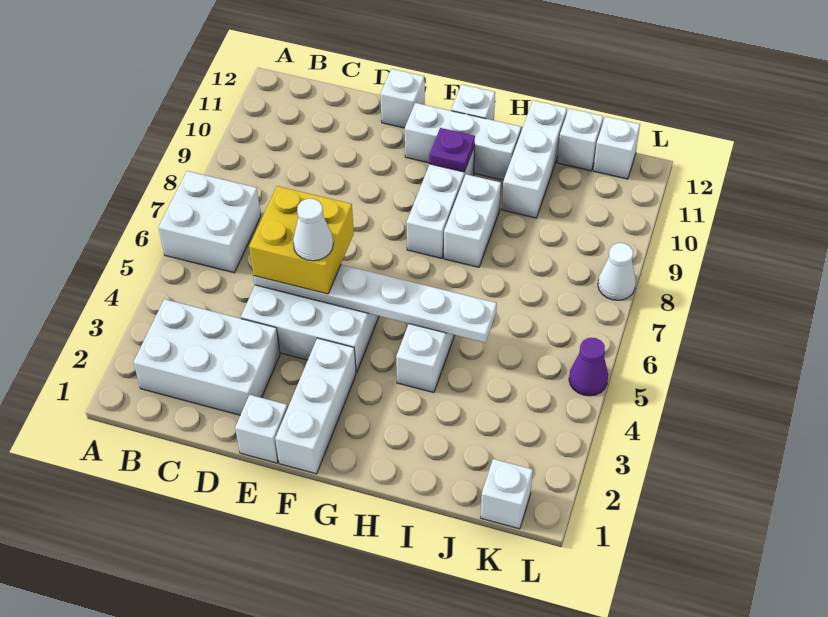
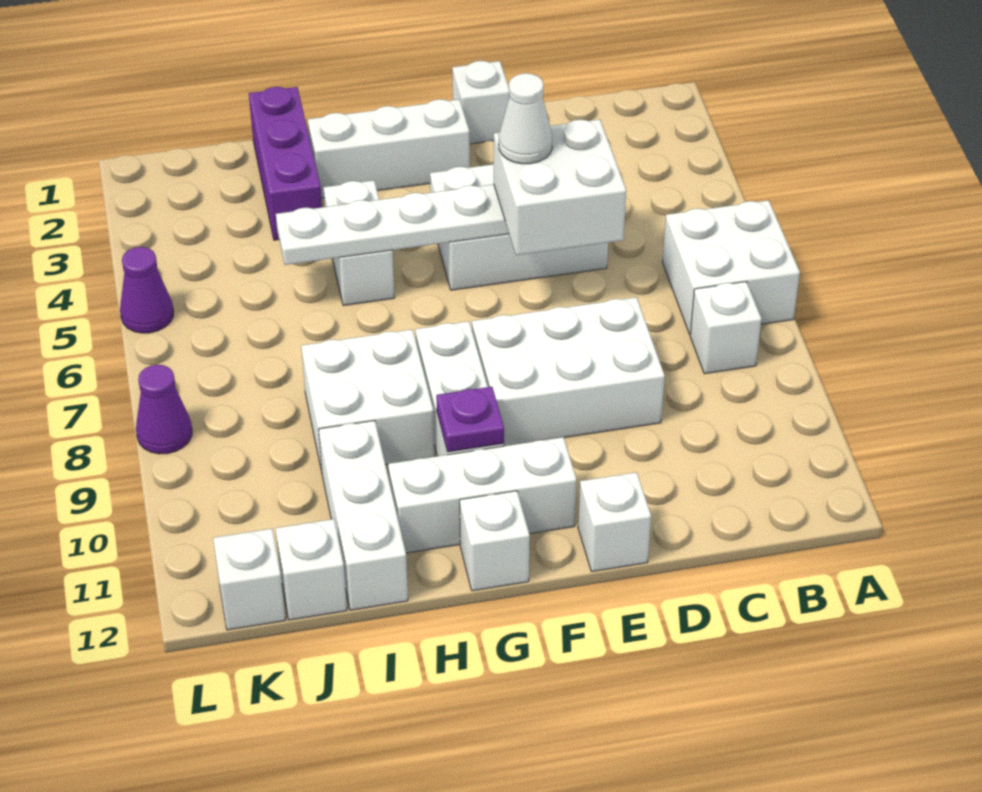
white 2x3 brick [133,299,280,415] -> white 2x3 brick moved to [472,297,665,446]
yellow 2x2 brick [249,186,354,294] -> white 2x2 brick [494,119,626,255]
white 1x3 brick [275,338,356,474] -> white 1x3 brick turned to [308,99,470,198]
white 1x2 brick [444,174,501,267] -> white 2x2 brick [301,329,435,472]
none -> purple 1x3 brick [249,87,322,240]
white 1x1 brick [481,459,533,529] -> white 1x1 brick moved to [690,282,761,374]
white 1x1 cone [598,243,636,300] -> purple 1x1 cone [136,365,192,454]

